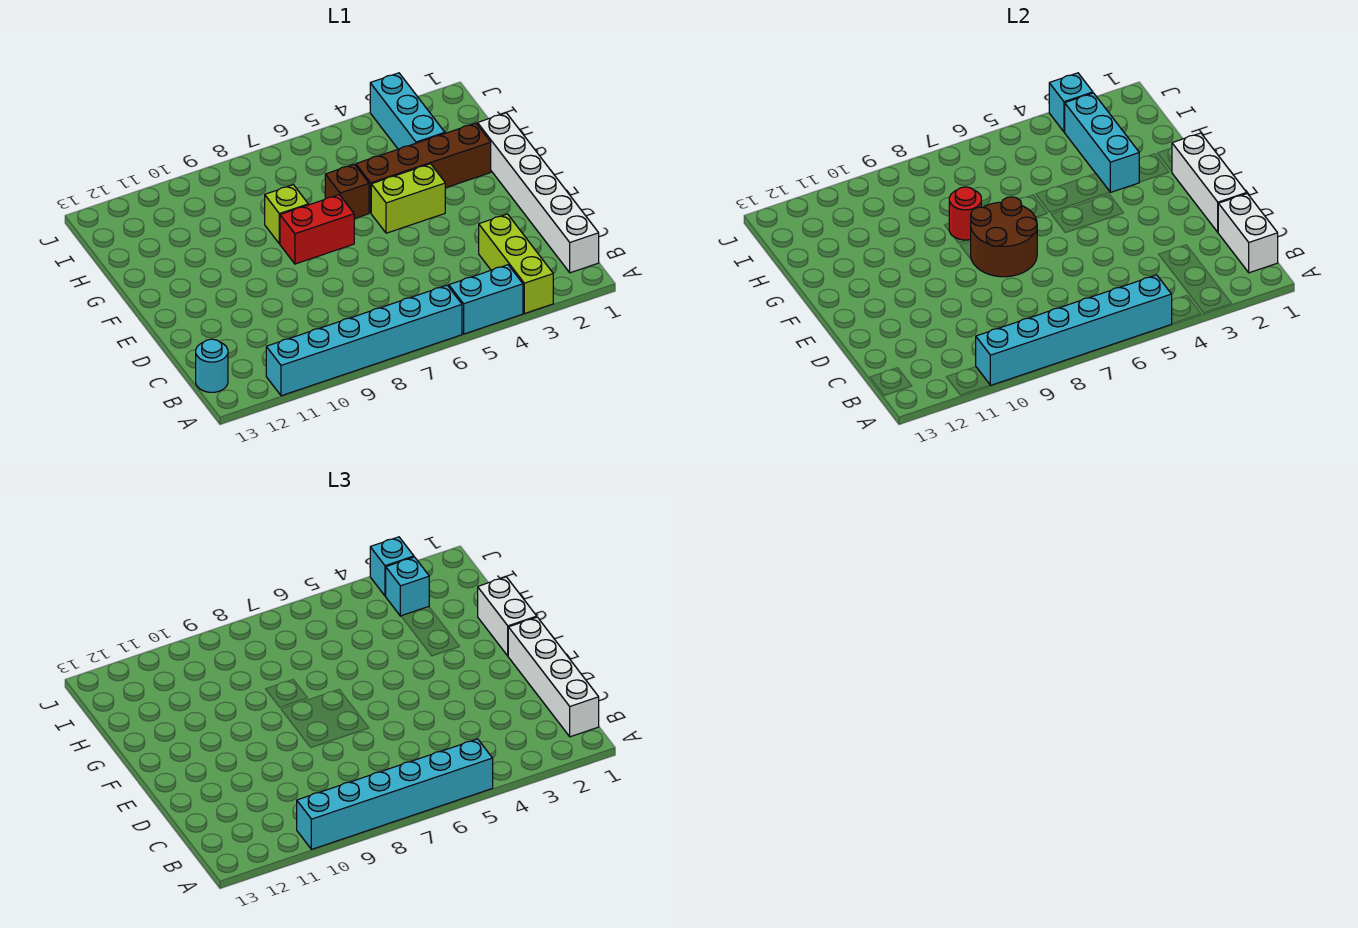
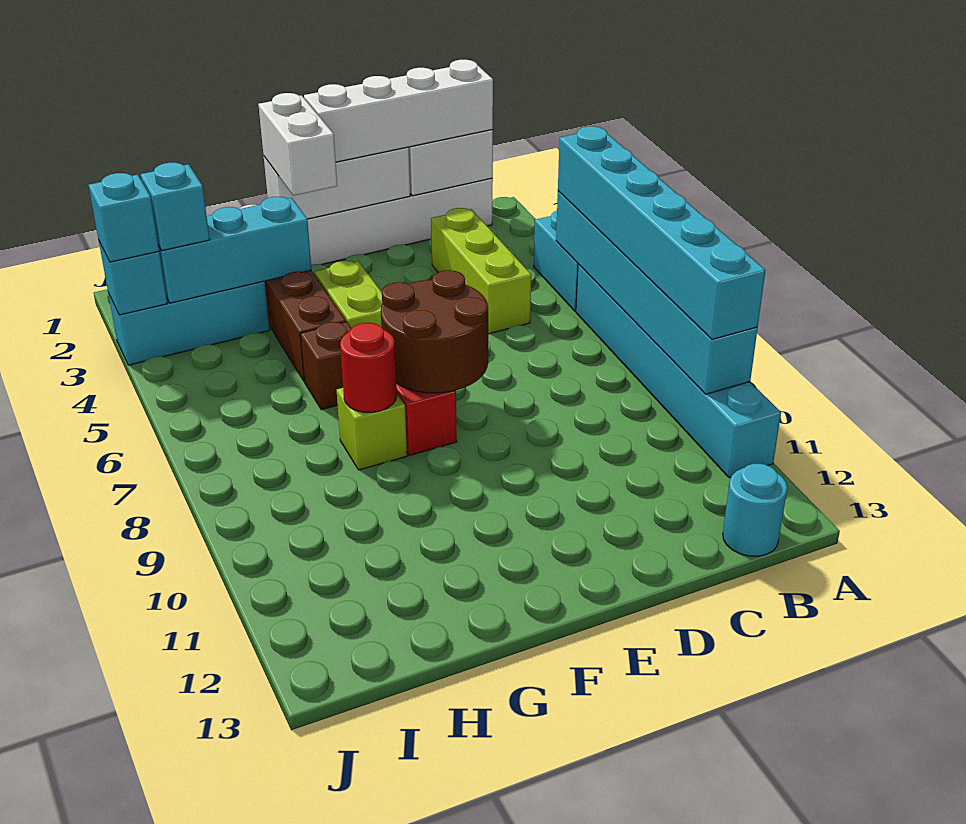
lime 1x3 brick [479,214,553,314] -> lime 1x3 brick turned to [431,208,531,334]
white 1x2 brick [478,577,537,656] -> white 1x2 brick turned to [258,93,337,196]

